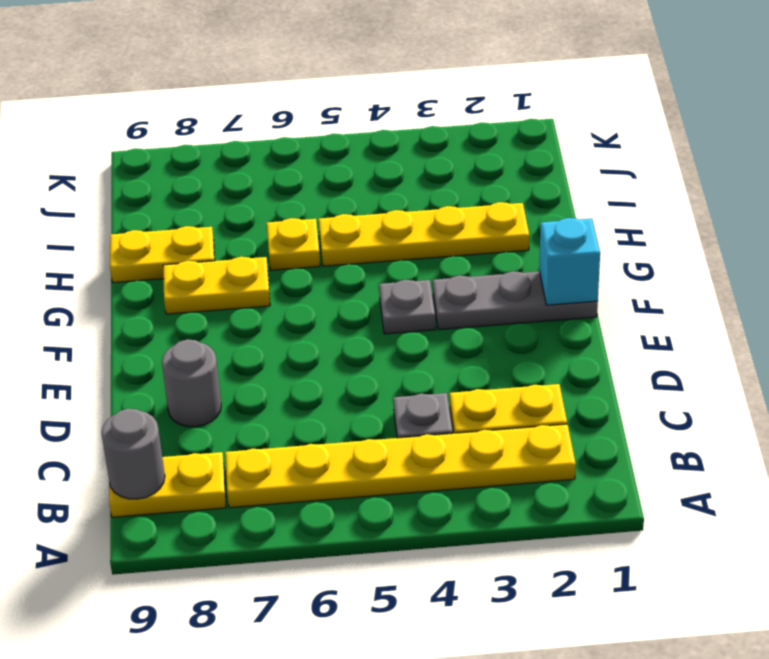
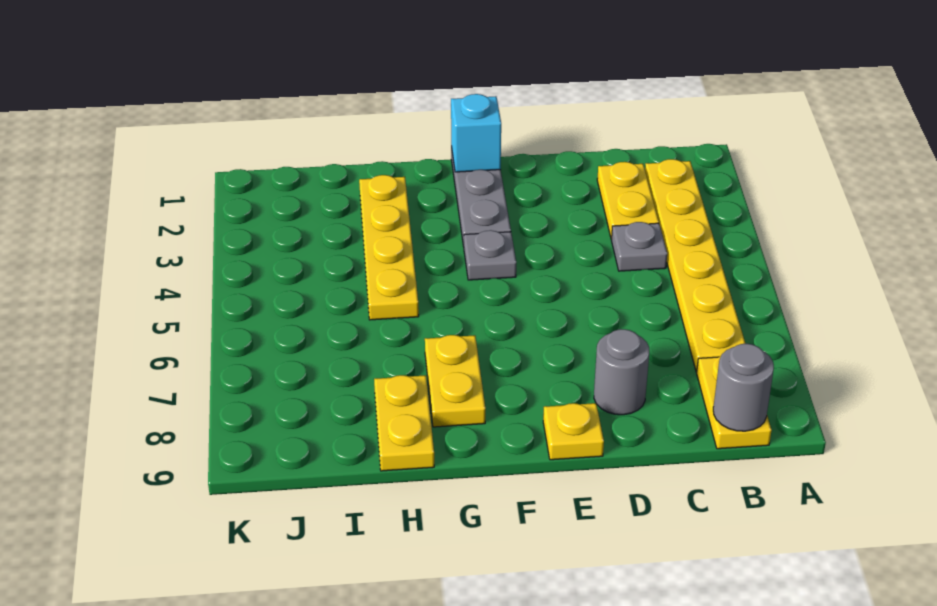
yellow 1x1 plate [267,218,320,270] -> yellow 1x1 plate moved to [543,403,604,460]

